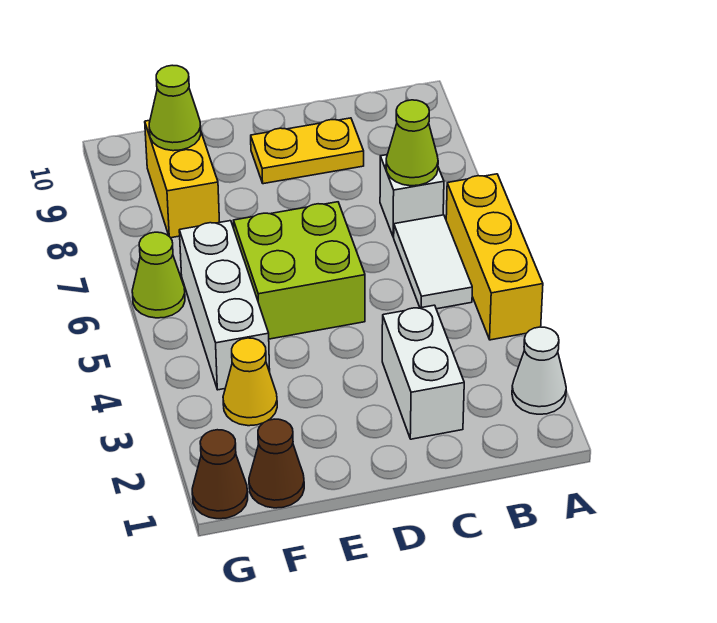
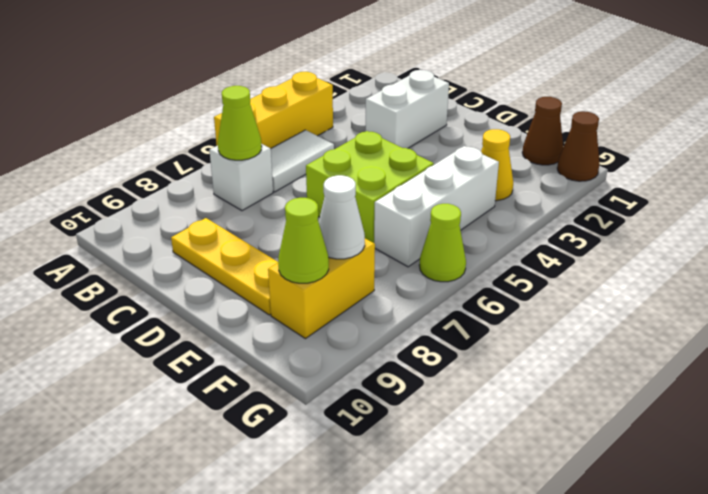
white 1x1 cone [512,327,566,414] -> white 1x1 cone moved to [319,175,365,259]
yellow 1x2 plate [251,118,364,184] -> yellow 1x3 plate [171,218,278,315]

